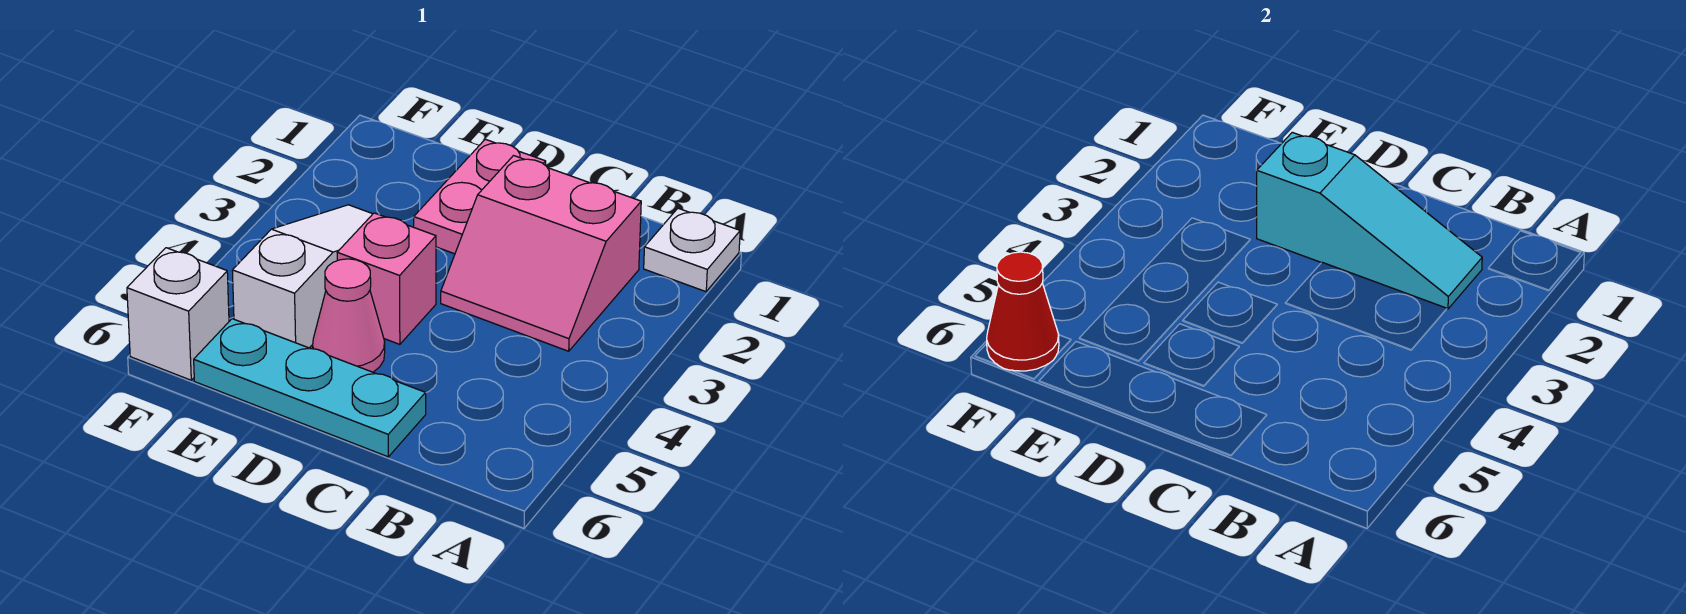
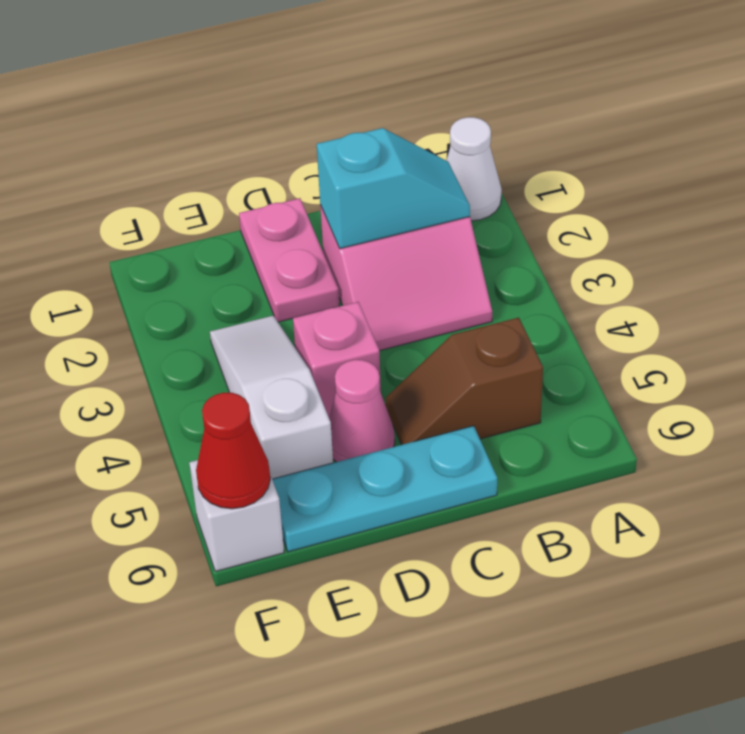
white 1x1 plate [644,208,740,292] -> white 1x1 cone [446,117,502,221]
cyan 1x3 slope [1257,132,1482,309] -> cyan 1x2 slope [317,128,470,249]
none -> brown 1x2 slope [385,318,543,445]

